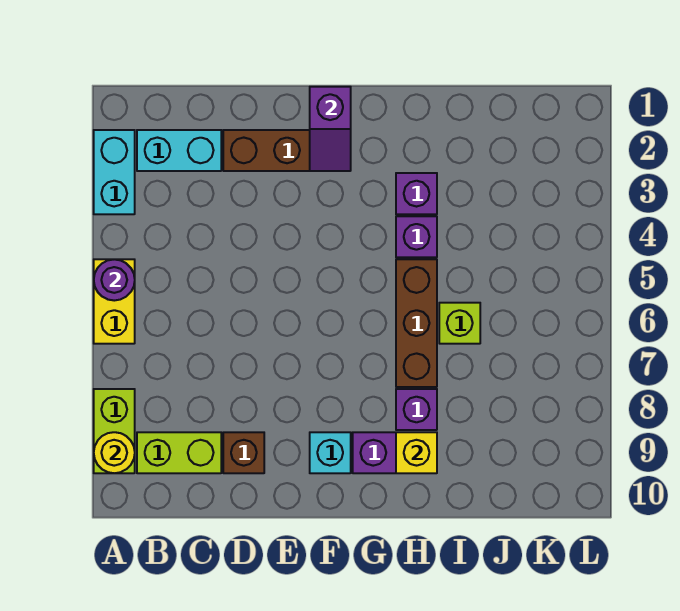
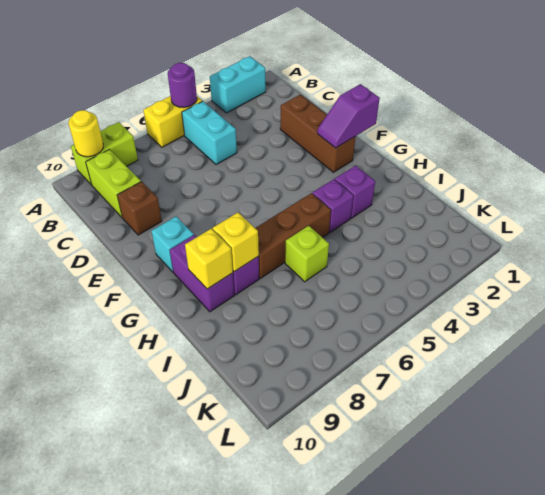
cyan 1x2 brick [137,130,221,171] -> cyan 1x2 brick moved to [182,101,237,165]
none -> yellow 1x1 brick [213,213,259,272]

